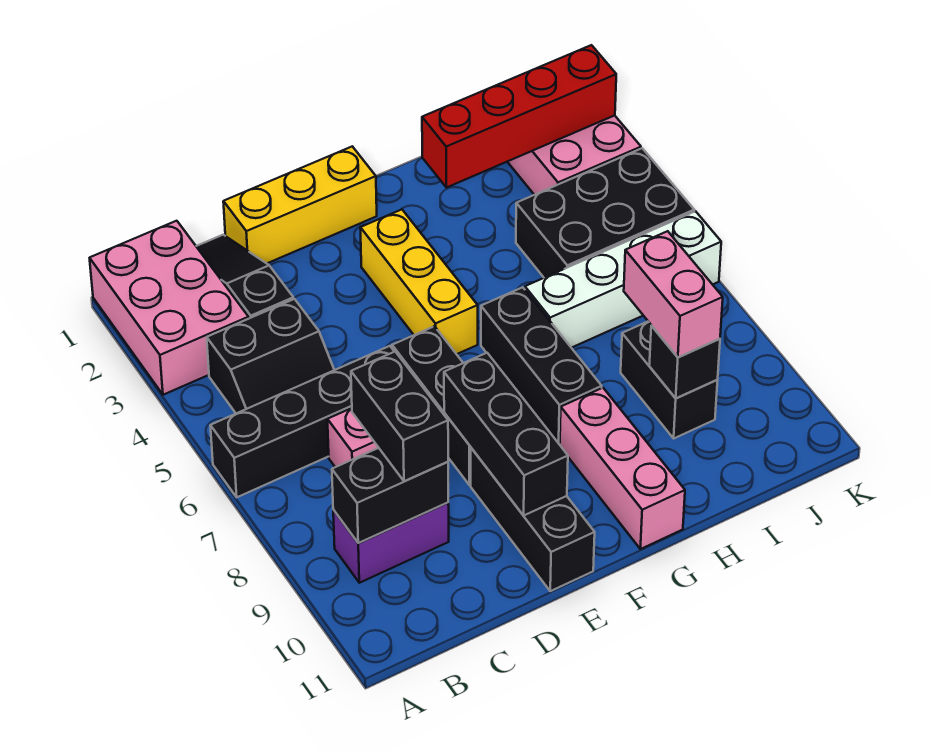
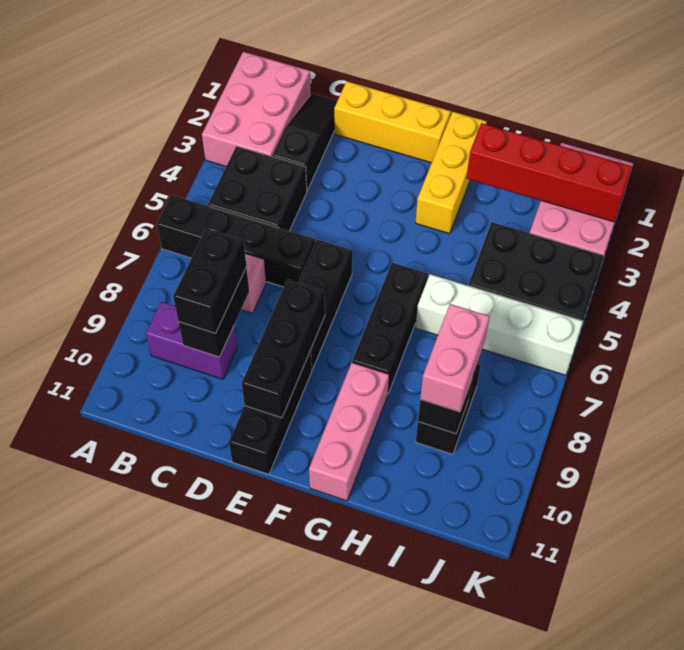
black 2x2 slope [207,299,334,413] -> black 2x2 brick [208,146,307,231]
black 1x2 brick [332,448,448,543] -> black 1x2 brick turned to [179,267,249,357]
yellow 1x3 brick [360,209,478,354] -> yellow 1x3 brick moved to [416,112,487,234]

